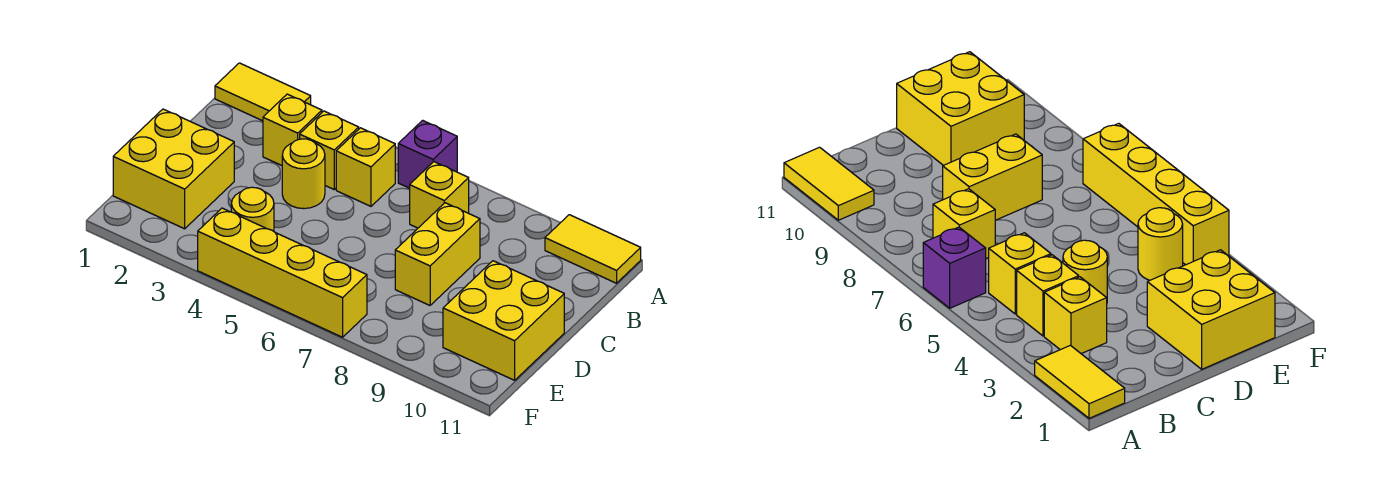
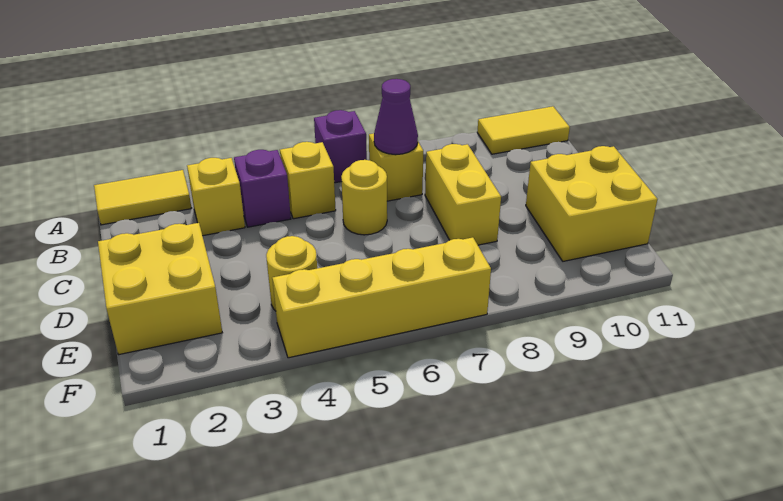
yellow 1x1 brick [300,111,359,189] -> purple 1x1 brick [234,150,291,227]
none -> purple 1x1 cone [374,79,418,155]
yellow 1x1 round brick [282,139,325,209] -> yellow 1x1 round brick moved to [341,160,387,235]

